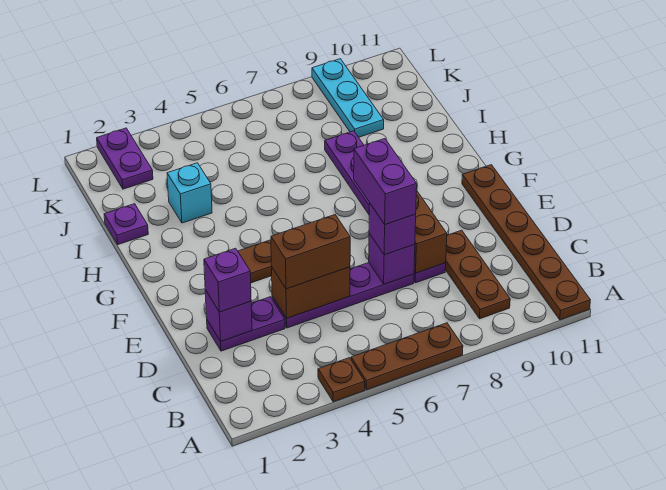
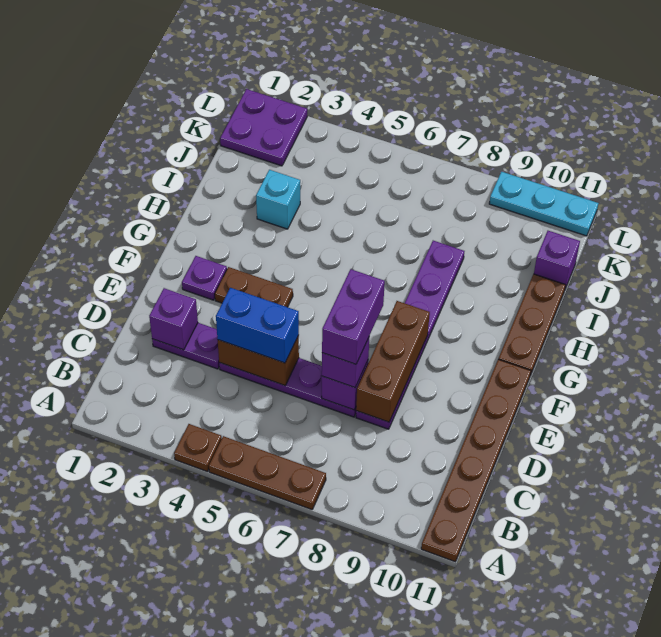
brown 1x3 plate [445,230,510,319] -> brown 1x3 plate moved to [499,274,566,376]
purple 1x1 brick [204,248,251,312] -> purple 1x1 brick moved to [534,231,580,289]
brown 1x2 brick [271,215,350,289] -> blue 1x2 brick [216,288,299,363]
purple 1x1 plate [104,204,148,244] -> purple 1x1 plate moved to [182,256,227,300]
cyan 1x3 plate [312,59,384,137] -> cyan 1x3 plate turned to [489,172,598,236]
purple 1x2 plate [97,128,153,189] -> purple 2x2 plate [220,89,307,166]

